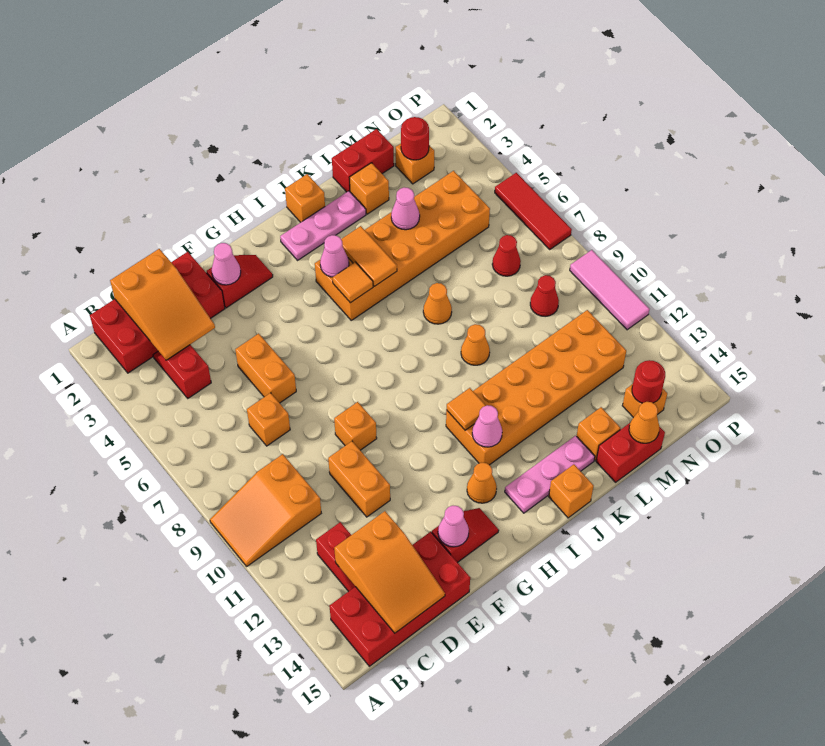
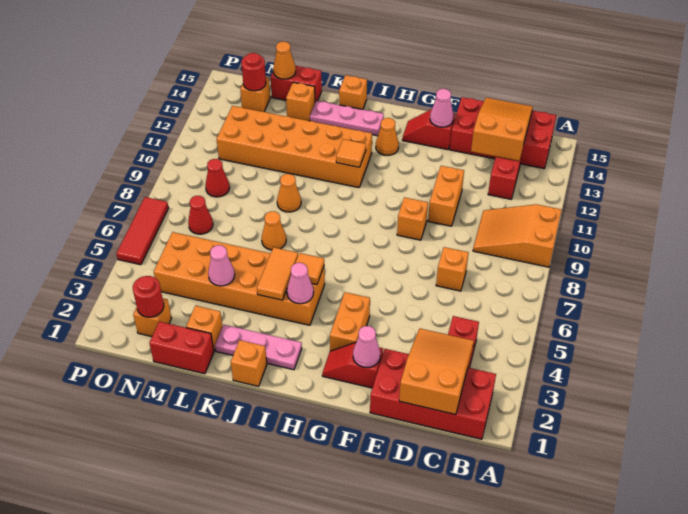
orange 2x3 slope [210,454,321,566] -> orange 2x3 slope turned to [473,204,561,267]
orange 1x2 brick [235,334,296,403] -> orange 1x2 brick moved to [330,292,370,351]
pink 1x1 cone [472,405,502,447] -> none
pink 1x3 tile [570,250,650,330] -> none

